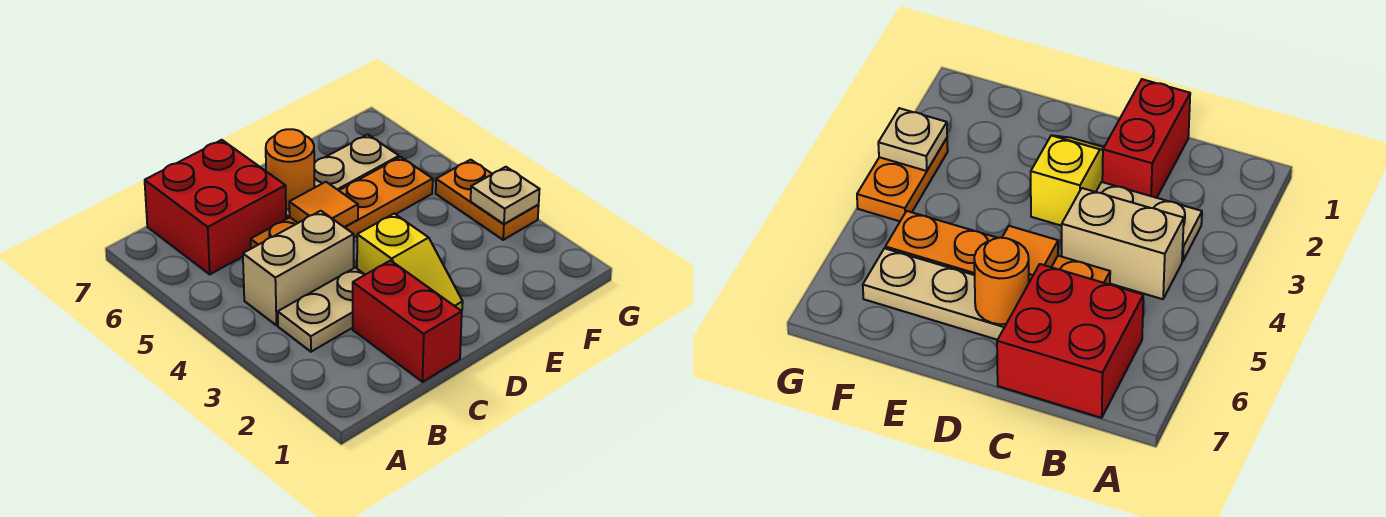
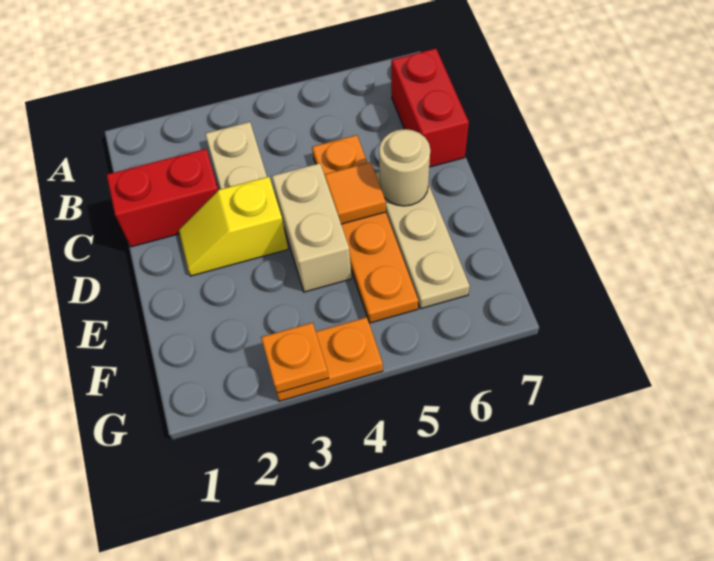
tan 1x2 brick [243,211,354,325] -> tan 1x2 brick moved to [272,163,352,292]
red 2x2 brick [145,140,286,274] -> red 1x2 brick [391,49,469,167]
orange 1x1 round brick [266,129,315,209] -> tan 1x1 round brick [379,129,430,206]
tan 1x1 plate [471,167,540,224] -> orange 1x1 plate [261,323,329,393]

